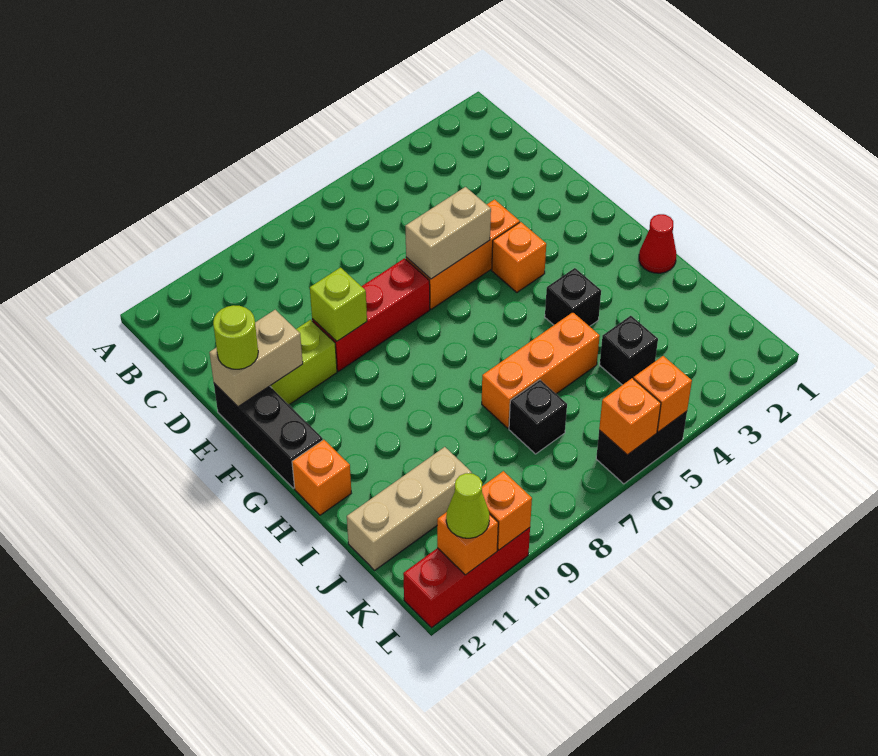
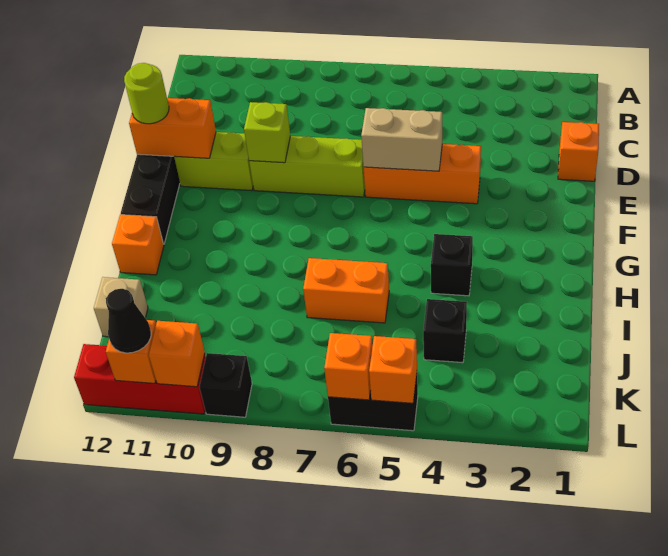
red 1x3 brick [312,258,430,371] -> lime 1x3 brick [249,136,365,197]
tan 1x2 brick [209,310,303,407] -> orange 1x2 brick [129,98,216,158]
orange 1x1 brick [492,222,546,292] -> orange 1x1 brick moved to [558,122,599,181]
red 1x1 cone [639,214,676,273] -> none
orange 1x3 brick [482,312,600,428] -> orange 1x2 brick [303,258,389,323]
black 1x1 brick [509,380,567,454] -> black 1x1 brick moved to [200,353,252,417]
tan 1x3 brick [347,447,472,570] -> tan 1x1 brick [94,277,148,337]
lime 1x1 cone [446,473,490,538] -> black 1x1 cone [106,289,151,353]

